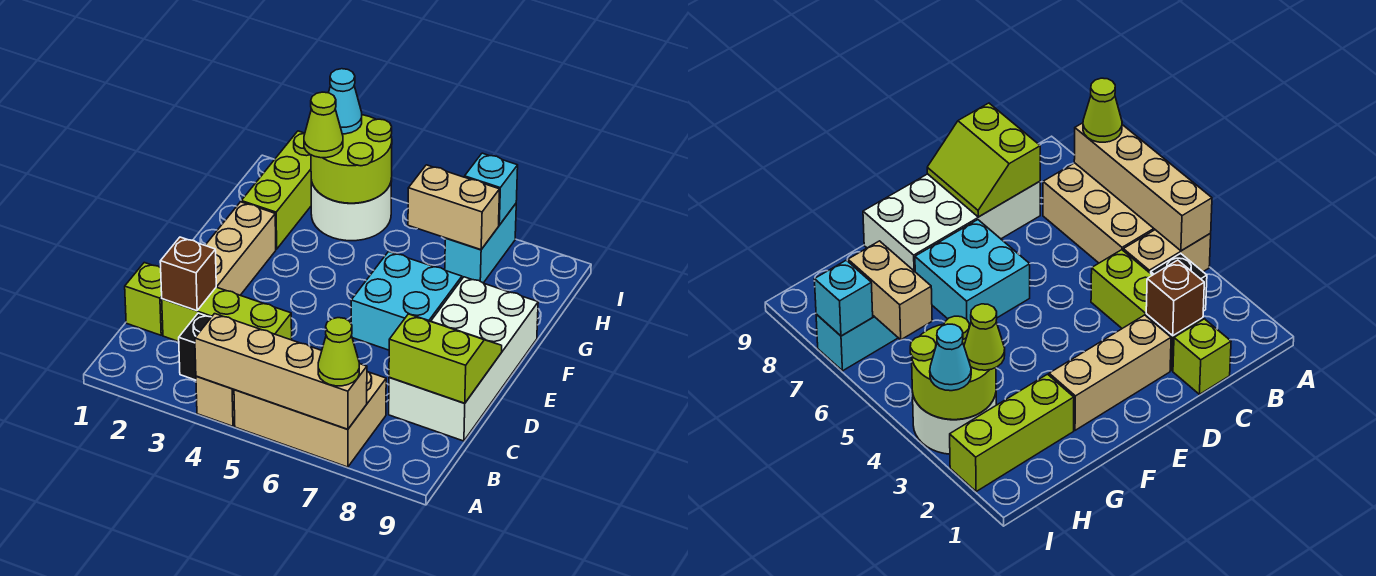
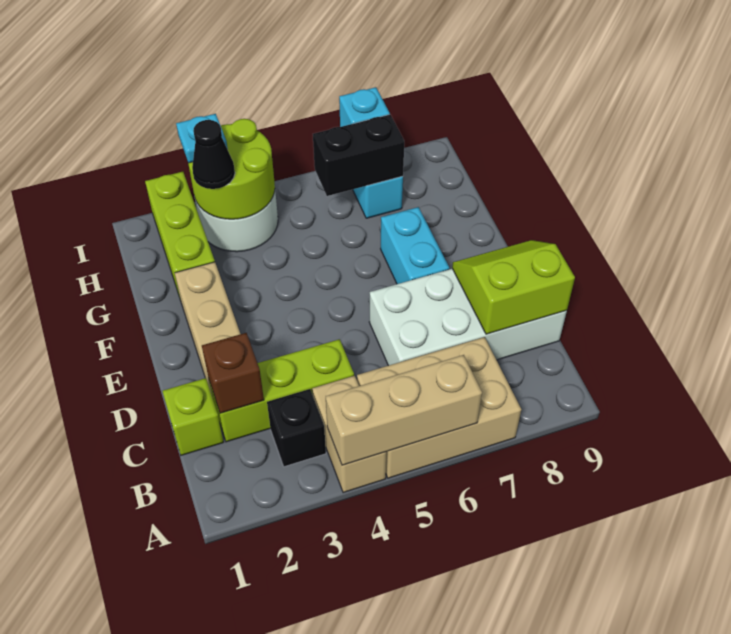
tan 1x4 brick [195,314,367,429] -> tan 1x3 brick [326,355,482,465]
lime 1x1 cone [318,318,359,386] -> none
white 2x4 brick [389,277,538,441] -> white 2x4 brick turned to [369,269,567,366]
cyan 2x2 brick [351,252,462,350] -> cyan 1x2 brick [381,207,449,284]
lime 1x1 cone [304,92,343,158] -> black 1x1 cone [192,120,235,189]
tan 1x2 brick [408,165,500,250] -> black 1x2 brick [313,115,404,196]
cyan 1x1 cone [329,69,362,134] -> cyan 1x1 plate [176,114,228,163]

